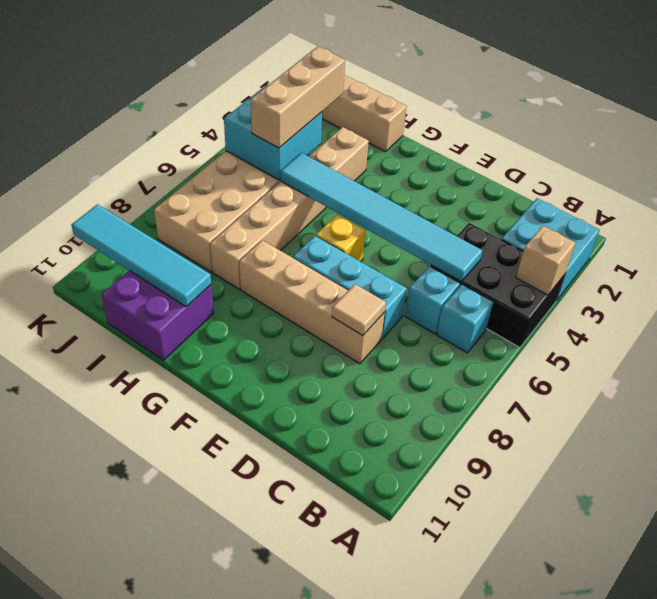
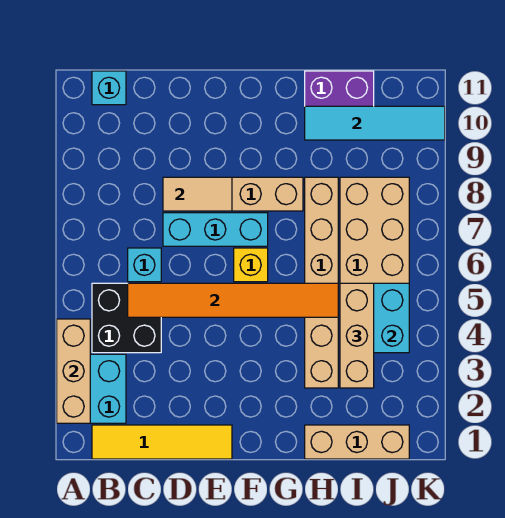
black 2x3 brick [430,223,565,347] -> black 2x2 brick [92,283,161,353]
tan 1x1 brick [516,226,576,295] -> tan 1x3 brick [57,319,90,423]
none -> yellow 1x4 tile [92,425,232,459]
cyan 1x1 brick [437,284,494,353] -> cyan 1x1 brick moved to [92,71,126,105]
cyan 1x6 tile [280,153,482,281] -> orange 1x6 tile [128,283,338,317]
tan 1x1 tile [332,284,386,335] -> tan 1x2 tile [163,177,232,211]

